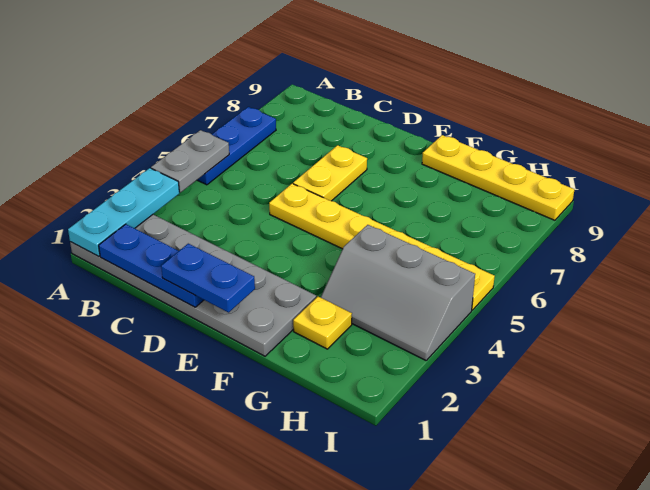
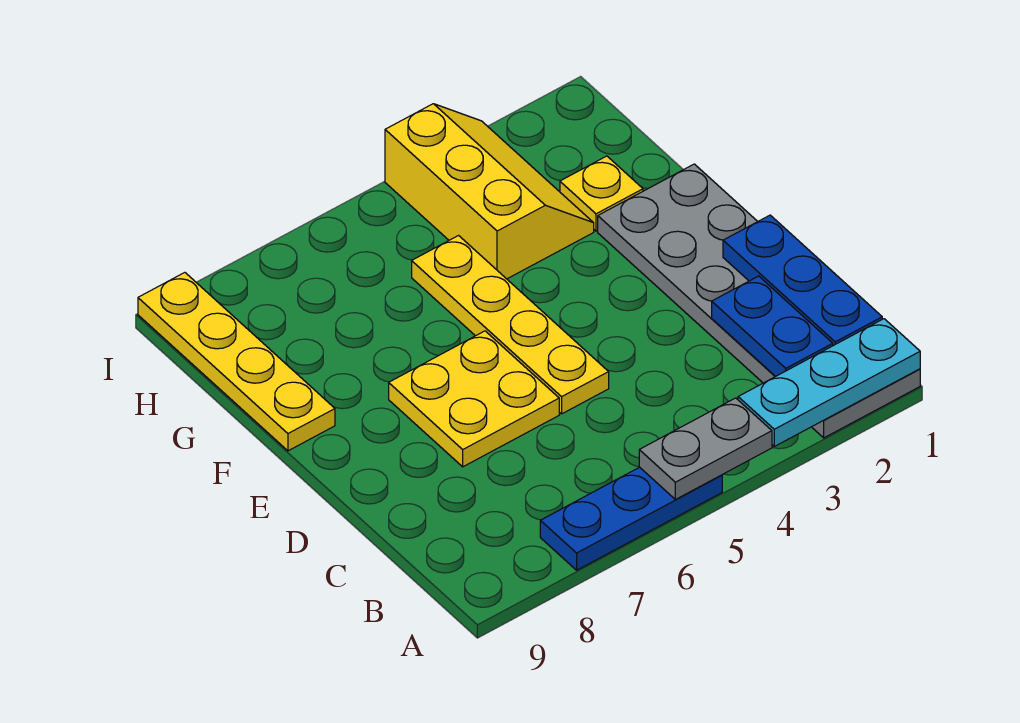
blue 1x2 plate [161,244,255,312] -> blue 1x2 plate moved to [712,276,833,376]
yellow 1x6 plate [269,184,495,310] -> yellow 1x4 plate [412,236,609,414]
yellow 1x2 plate [293,145,367,201] -> yellow 2x2 plate [389,331,559,467]
grey 2x3 slope [321,225,475,360] -> yellow 2x3 slope [385,104,594,279]

